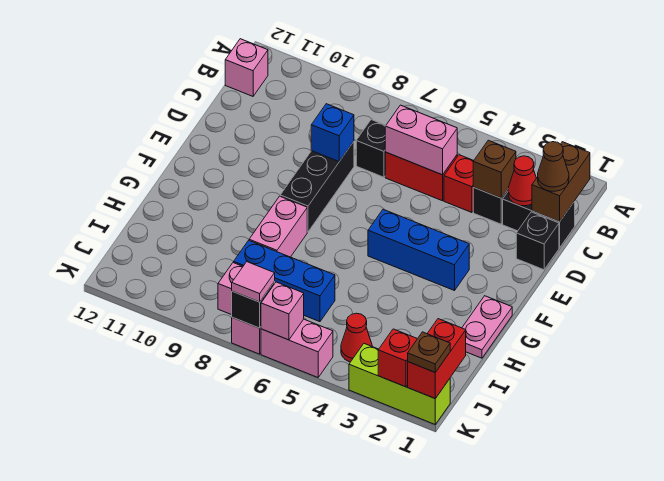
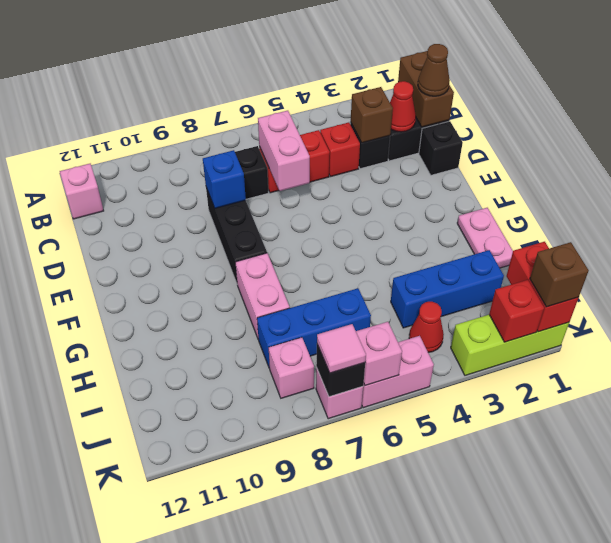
pink 1x2 brick [385,105,457,175] -> pink 1x2 brick turned to [258,111,310,191]
blue 1x3 brick [368,209,469,291] -> blue 1x3 brick moved to [391,250,504,328]
brown 1x1 plate [408,332,450,372] -> brown 1x1 brick [530,242,589,307]

